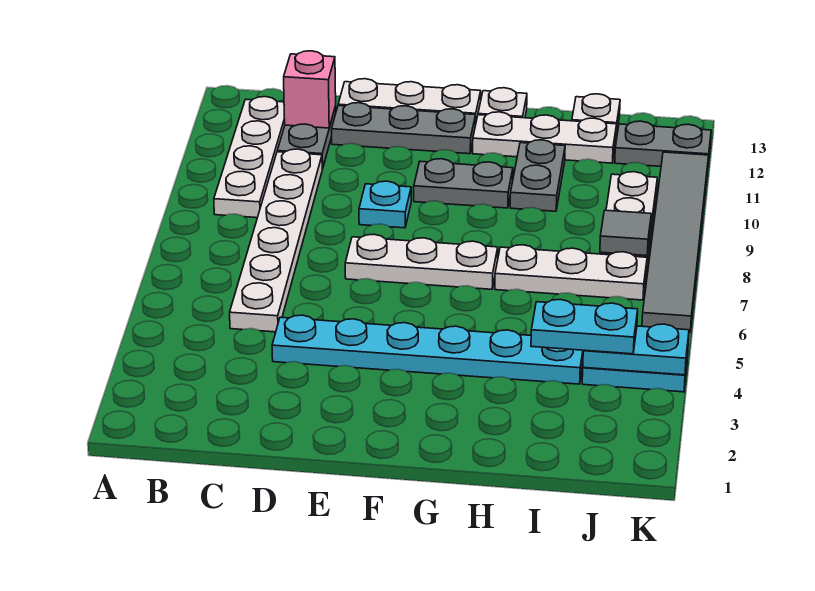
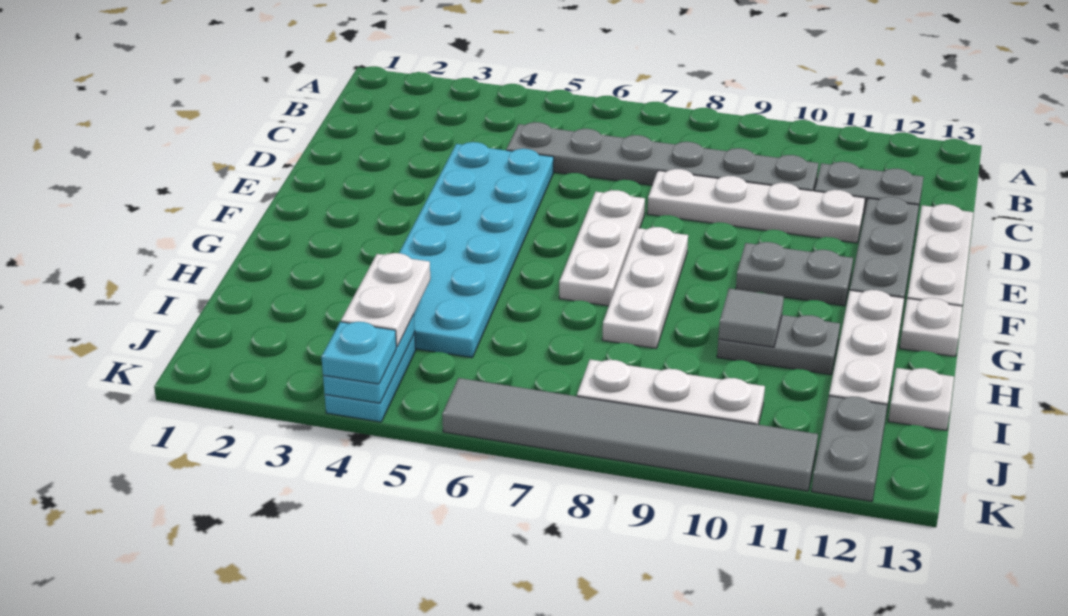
white 1x4 plate [214,97,285,218] -> white 1x4 plate moved to [647,169,865,243]
white 1x6 plate [230,149,322,332] -> grey 1x6 plate [506,122,819,191]
pink 1x1 brick [284,51,336,128] -> none
cyan 1x6 plate [272,315,583,384] -> cyan 2x6 plate [399,142,554,358]
cyan 1x1 plate [359,181,411,228] -> cyan 1x1 plate moved to [321,322,396,384]
grey 1x2 plate [414,159,513,208] -> grey 1x2 plate turned to [736,242,853,306]
white 1x3 plate [495,245,647,300] -> white 1x3 plate moved to [602,227,688,348]
cyan 1x2 plate [531,300,638,354] -> white 1x2 plate [341,253,430,347]
grey 1x1 tile [600,210,651,256] -> grey 1x1 tile moved to [718,288,784,347]

